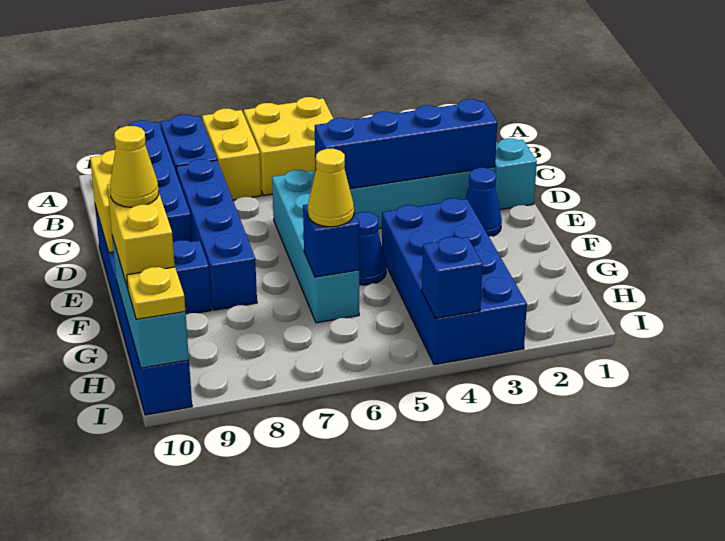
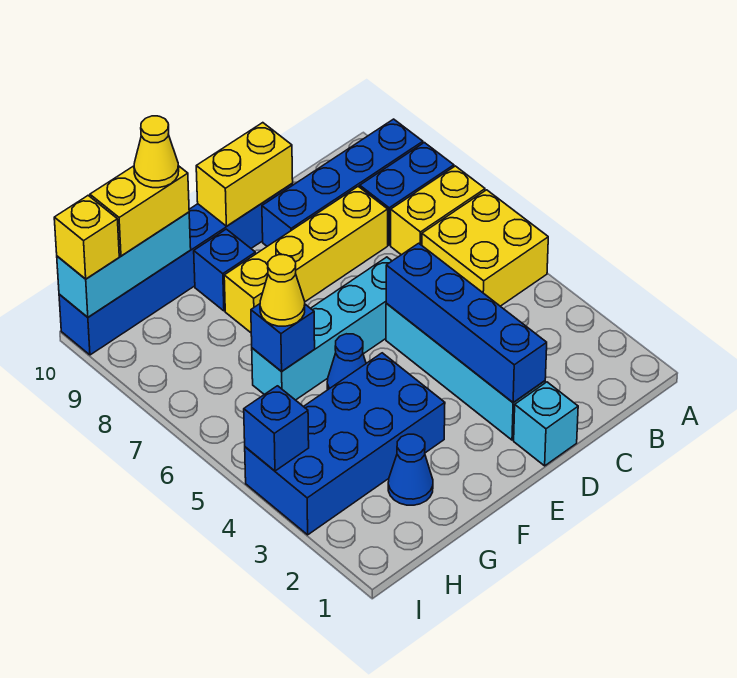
blue 1x4 brick [176,159,257,310] -> yellow 1x4 brick [224,186,388,333]
blue 1x1 cone [466,168,502,237] -> blue 1x1 cone moved to [388,434,433,505]
yellow 1x1 plate [127,267,185,319] -> yellow 1x1 brick [54,195,119,279]

